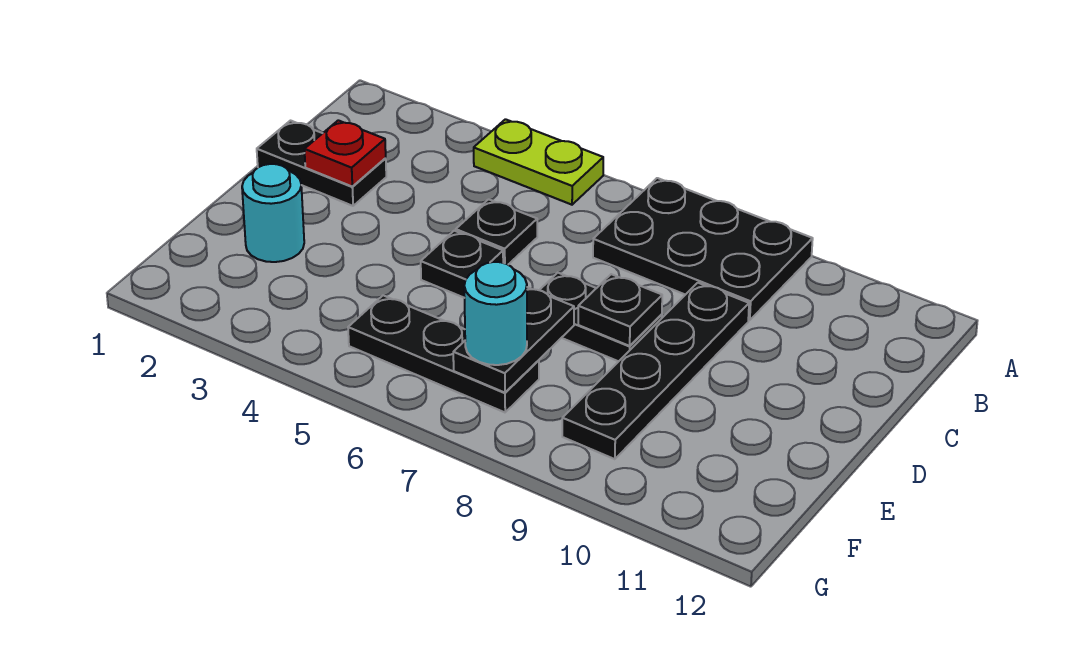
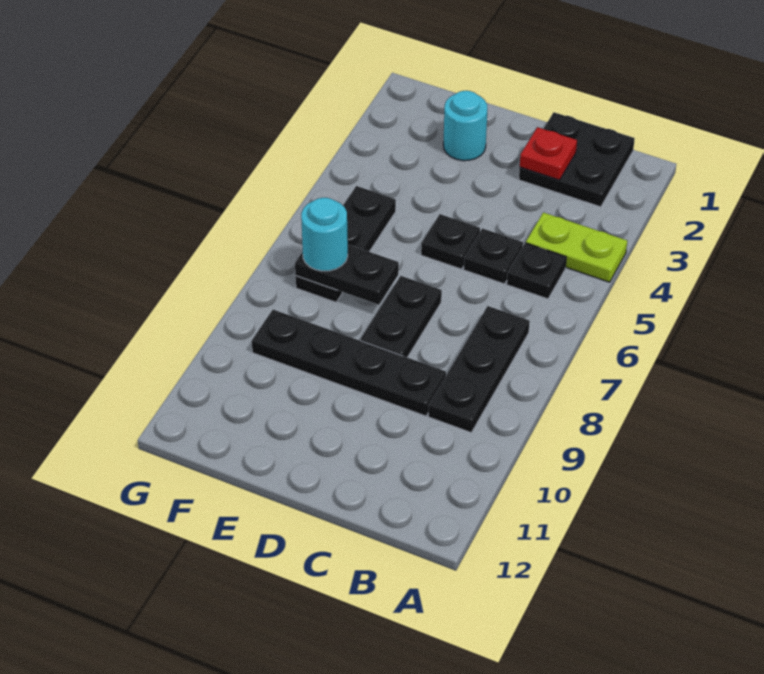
lime 1x2 plate [474,119,603,205] -> lime 1x2 plate turned to [526,212,627,282]
black 2x3 plate [593,178,813,320] -> black 1x3 plate [428,306,530,432]
black 1x2 plate [257,121,386,206] -> black 2x2 plate [519,112,635,207]
black 1x1 plate [578,274,662,346] -> black 1x1 plate moved to [507,243,566,299]

